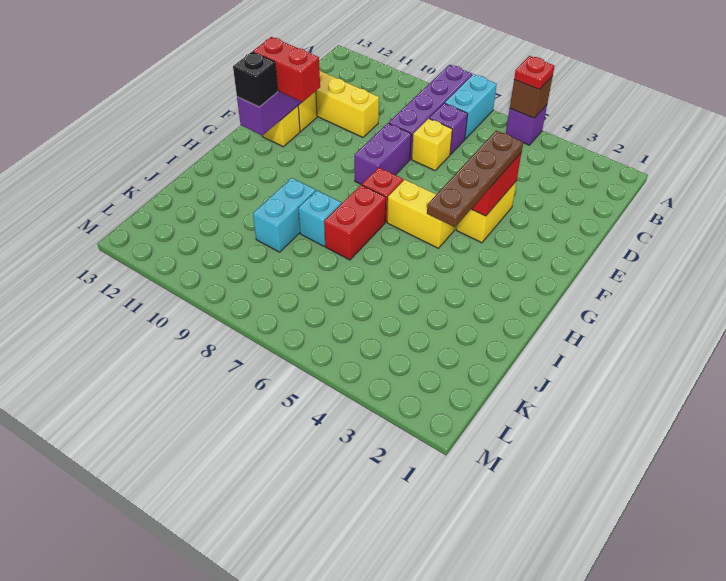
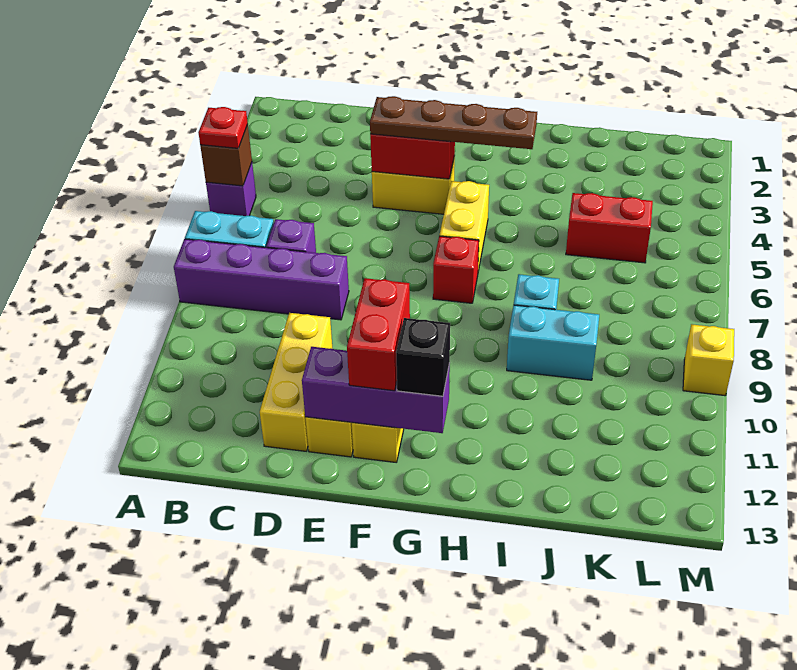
yellow 1x1 brick [412,118,452,171] -> yellow 1x1 brick moved to [683,324,734,396]
purple 1x2 brick [354,123,411,185] -> none
red 1x2 brick [324,185,386,260] -> red 1x2 brick moved to [566,193,653,263]

